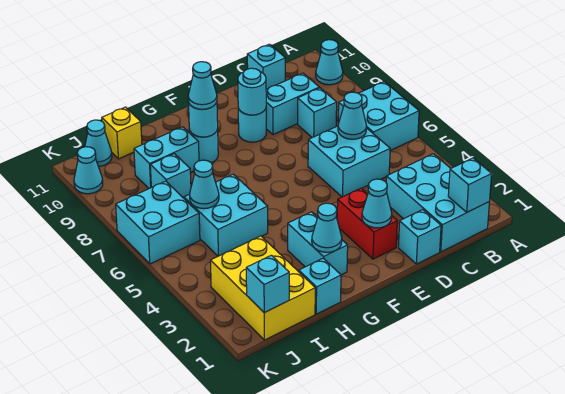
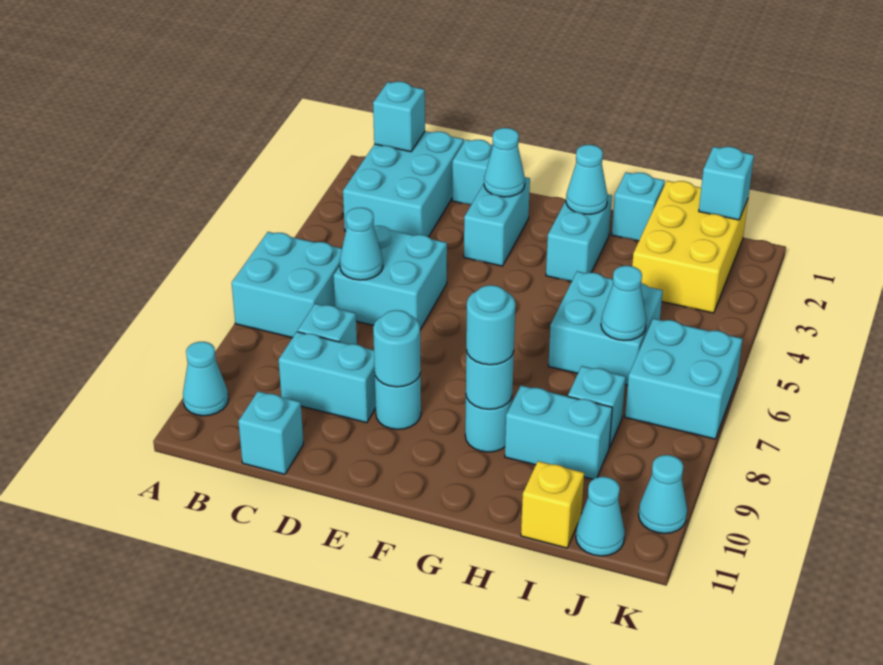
red 1x2 brick [337,188,397,259] -> cyan 1x2 brick [464,177,530,266]
cyan 1x1 cone [188,62,217,109] -> cyan 1x1 round brick [466,285,515,365]

